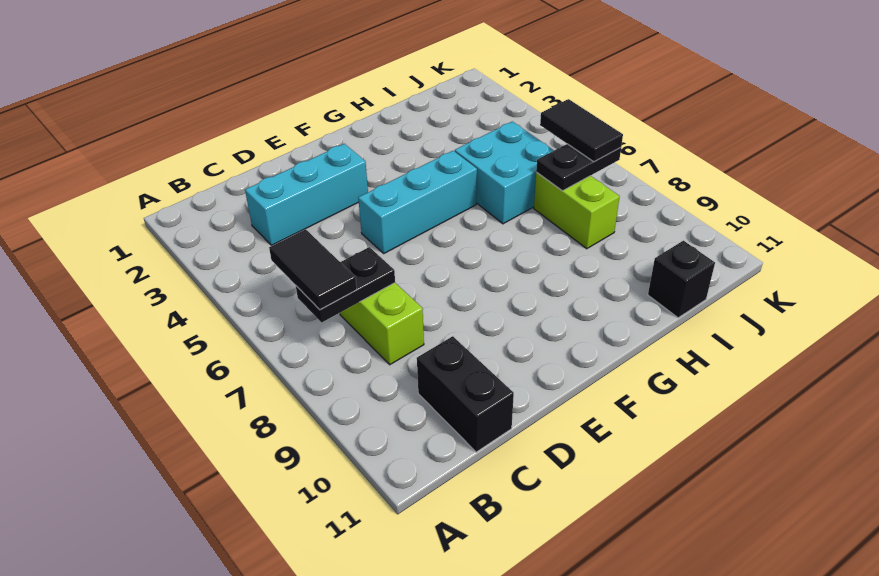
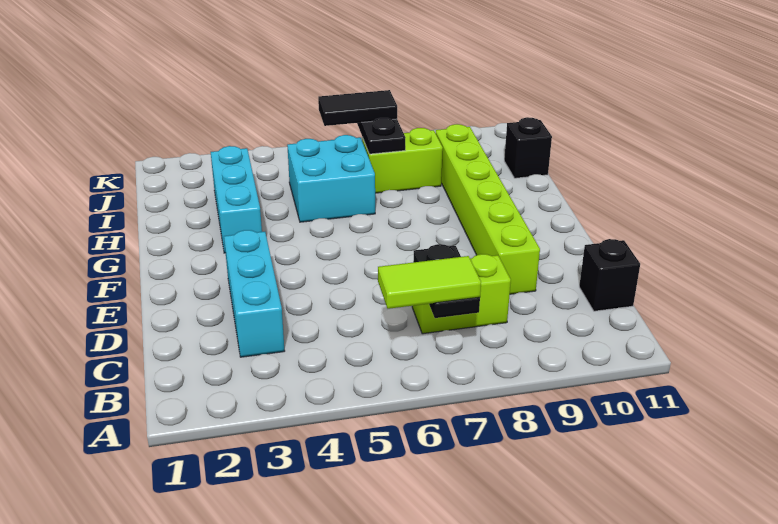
black 1x2 tile [269,229,357,310] -> lime 1x2 tile [378,256,481,309]
black 1x2 brick [417,336,514,452] -> black 1x1 brick [579,239,640,311]
none -> lime 1x6 brick [436,124,540,294]
cyan 1x3 brick [358,151,477,253] -> cyan 1x3 brick moved to [211,146,262,253]

